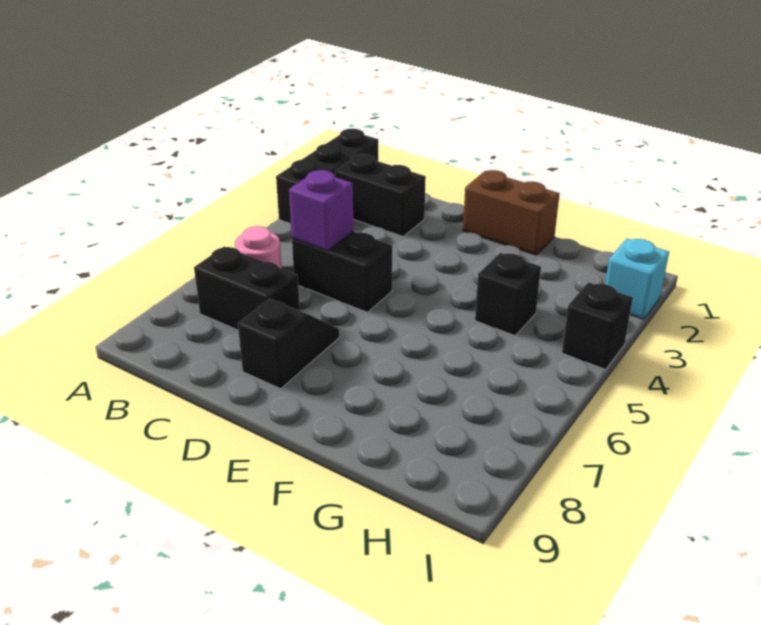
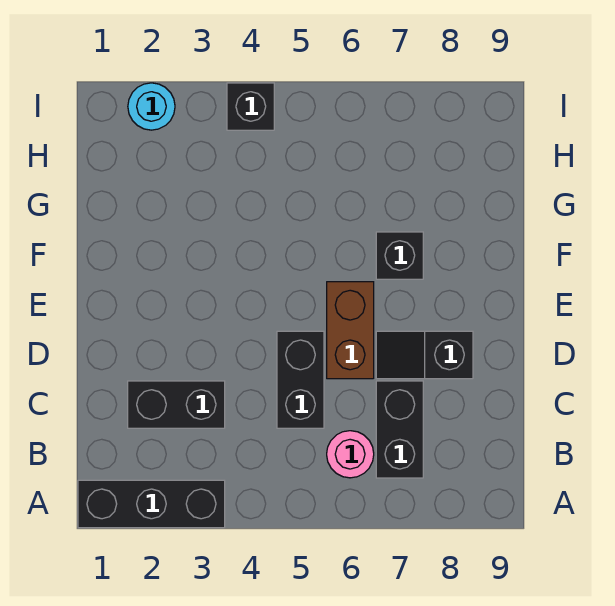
black 1x2 brick [335,154,426,236] -> black 1x2 brick turned to [128,381,225,428]
purple 1x1 brick [289,170,354,251] -> none
brown 1x2 brick [463,170,560,255] -> brown 1x2 brick moved to [327,282,374,379]
black 1x1 brick [475,253,541,335] -> black 1x1 brick moved to [376,232,423,279]
cyan 1x1 brick [605,239,669,319] -> cyan 1x1 round brick [128,83,175,130]

